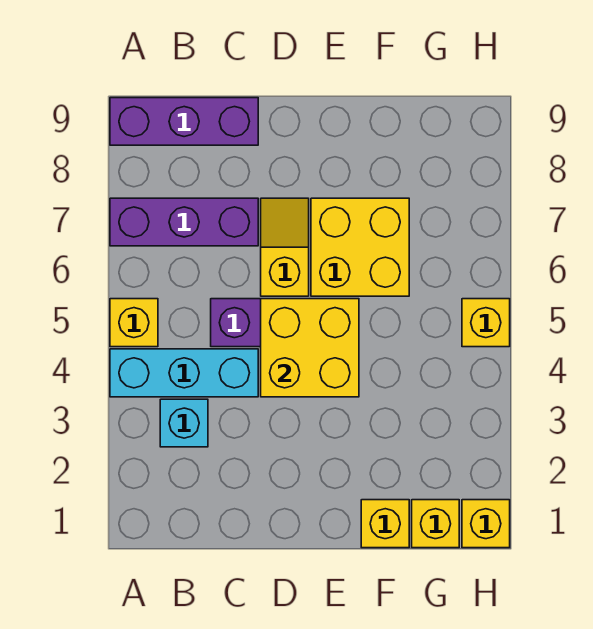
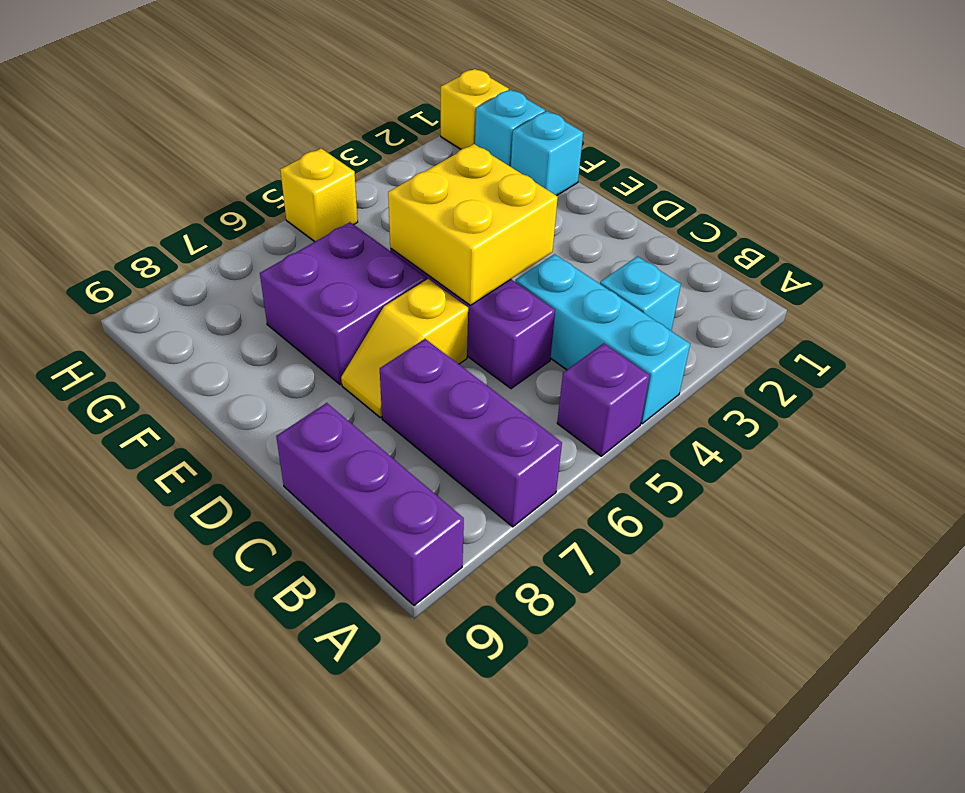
yellow 1x1 brick [110,299,158,347] -> purple 1x1 brick [557,343,650,456]
yellow 2x2 brick [311,198,409,296] -> purple 2x2 brick [260,222,426,384]
yellow 1x1 brick [361,500,409,548] -> cyan 1x1 brick [511,111,583,196]
yellow 1x1 brick [412,500,459,548] -> cyan 1x1 brick [475,89,545,167]

